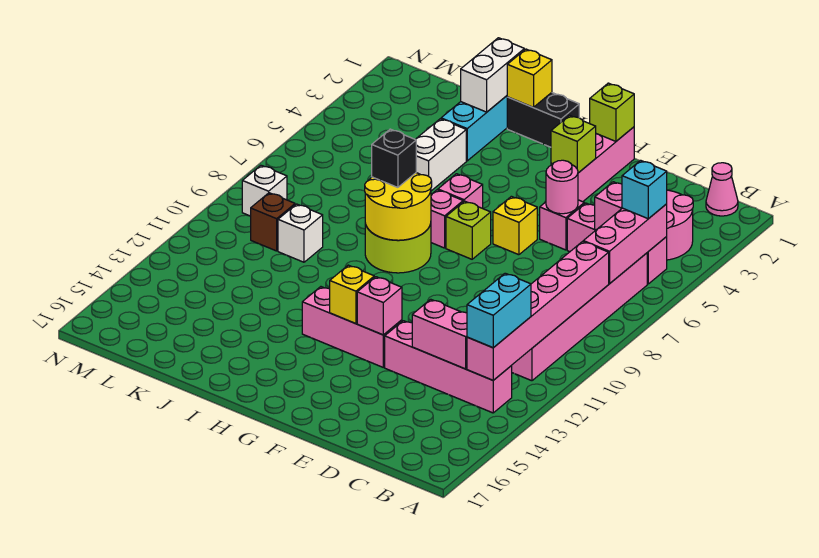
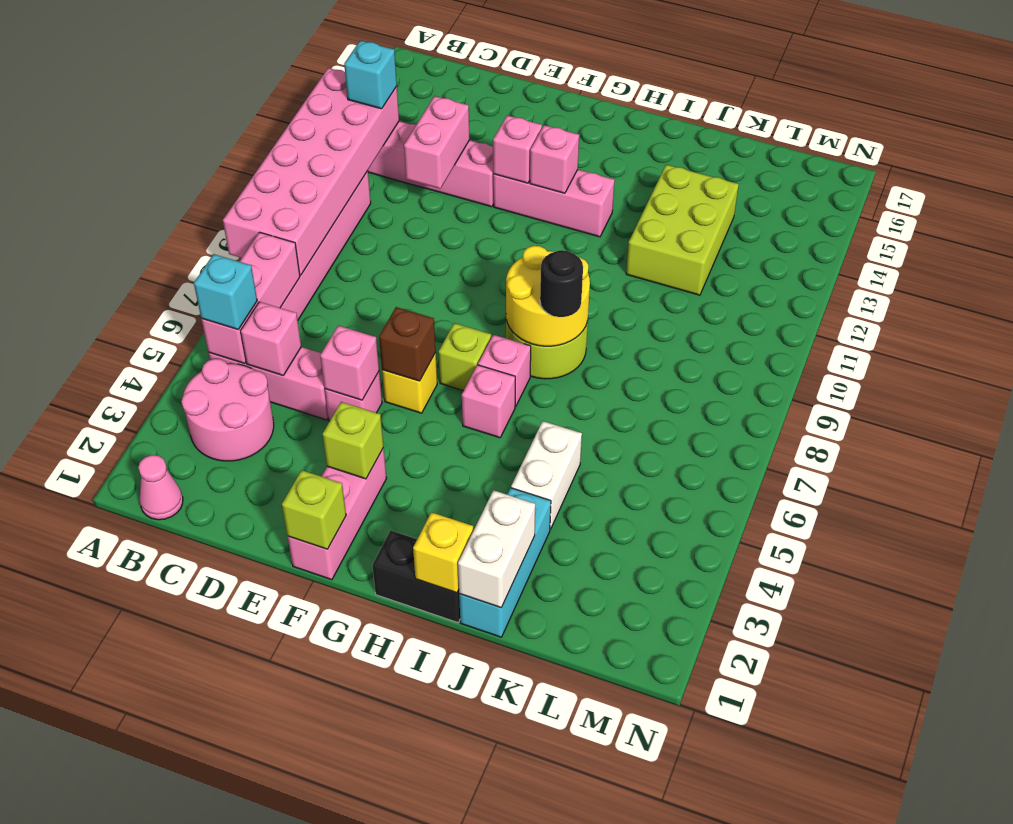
pink 1x6 brick [467,242,609,380] -> pink 2x6 brick [223,68,399,275]
cyan 1x2 brick [467,273,531,348] -> cyan 1x1 brick [344,41,397,109]
pink 1x2 brick [412,299,467,369] -> pink 1x2 brick turned to [404,96,469,189]
pink 1x1 round brick [546,160,578,214] -> pink 1x1 brick [320,326,379,400]
yellow 1x1 brick [330,265,374,324] -> pink 1x1 brick [530,125,579,193]
black 1x1 brick [372,129,416,187] -> black 1x1 round brick [540,250,583,317]
none -> lime 2x3 brick [626,165,739,295]
white 1x1 brick [278,204,323,262] -> none
brown 1x1 brick [251,193,295,251] -> brown 1x1 brick moved to [379,307,436,381]
white 1x1 brick [242,165,287,216] -> none

